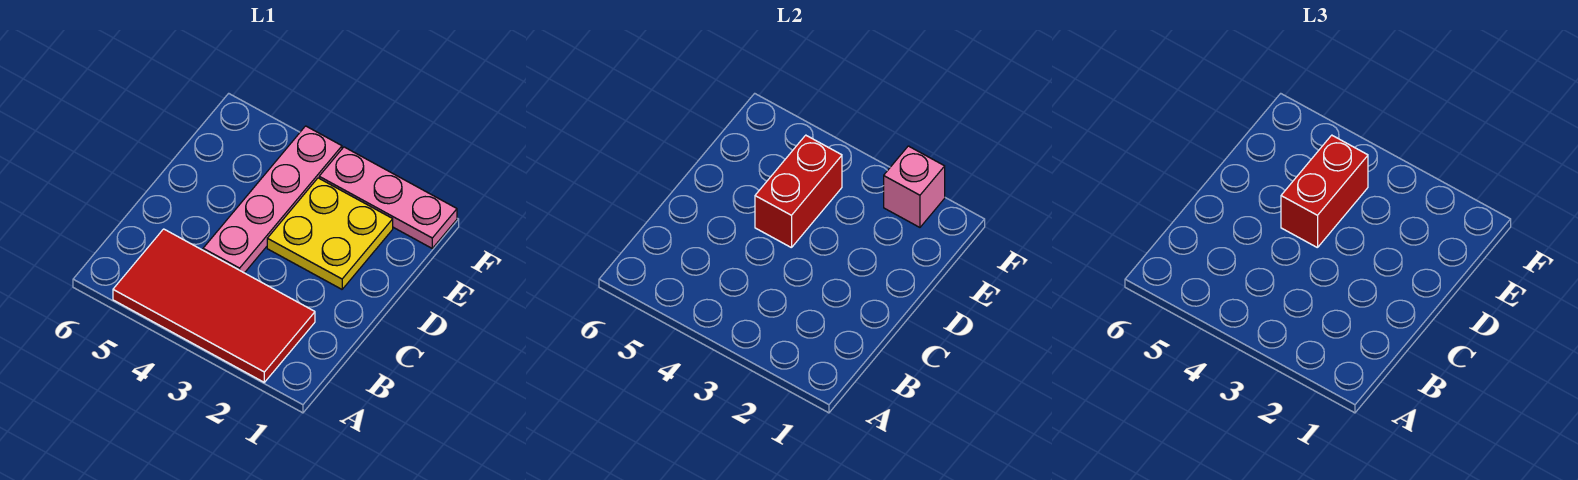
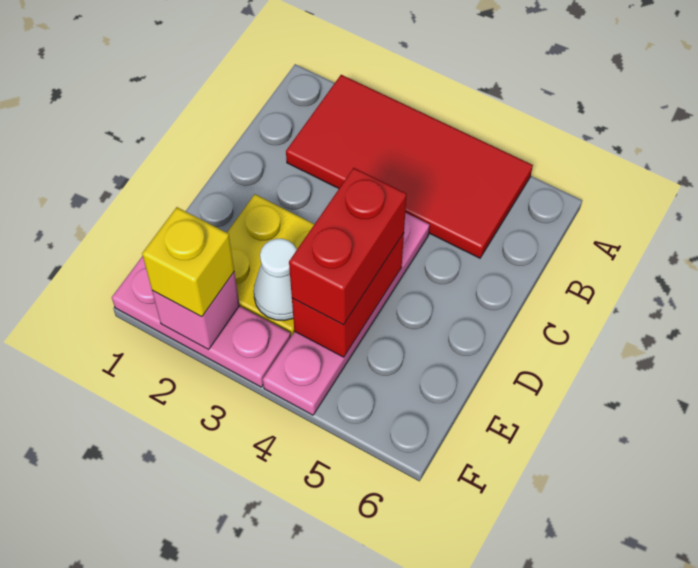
none -> white 1x1 cone [254,239,297,321]
none -> yellow 1x1 brick [142,207,234,317]

